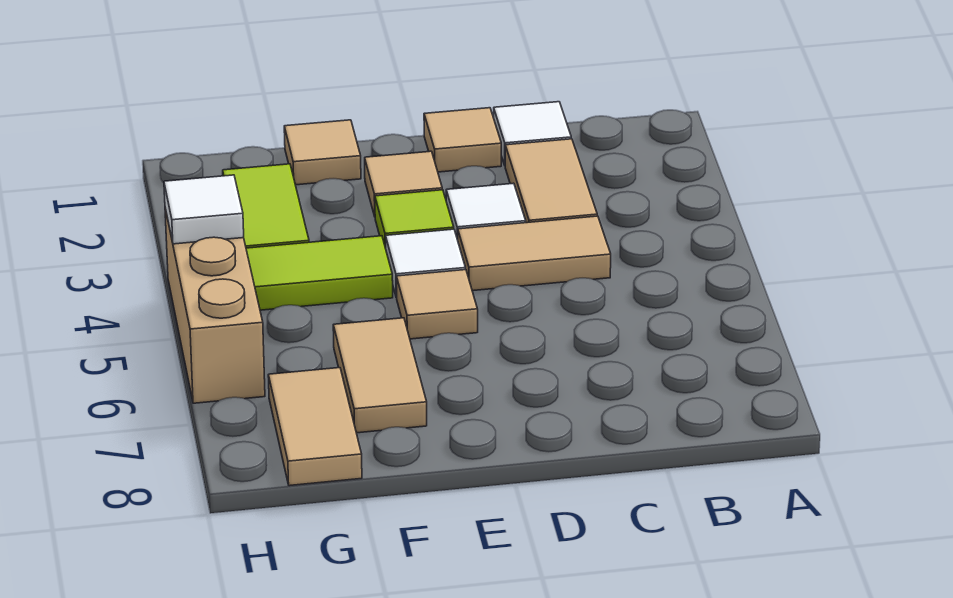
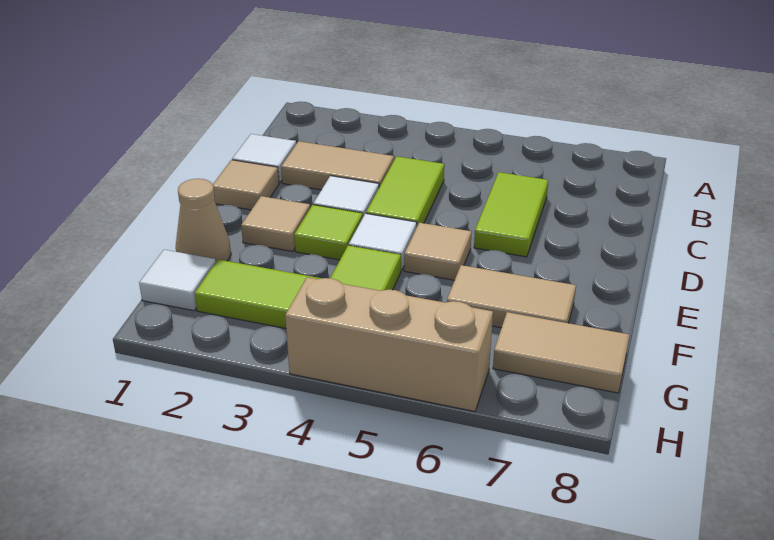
tan 1x2 tile [458,216,611,291] -> lime 1x2 tile [366,156,444,228]
none -> lime 1x2 tile [474,172,548,257]
tan 1x1 tile [284,120,361,185] -> tan 1x1 cone [176,179,231,262]
white 1x1 tile [164,175,244,244] -> white 1x1 tile moved to [139,250,215,311]

